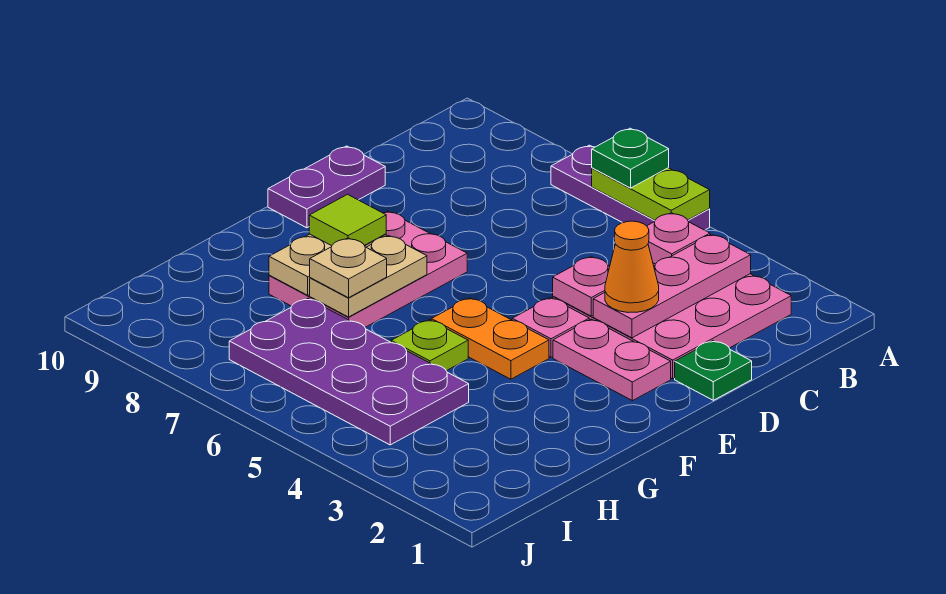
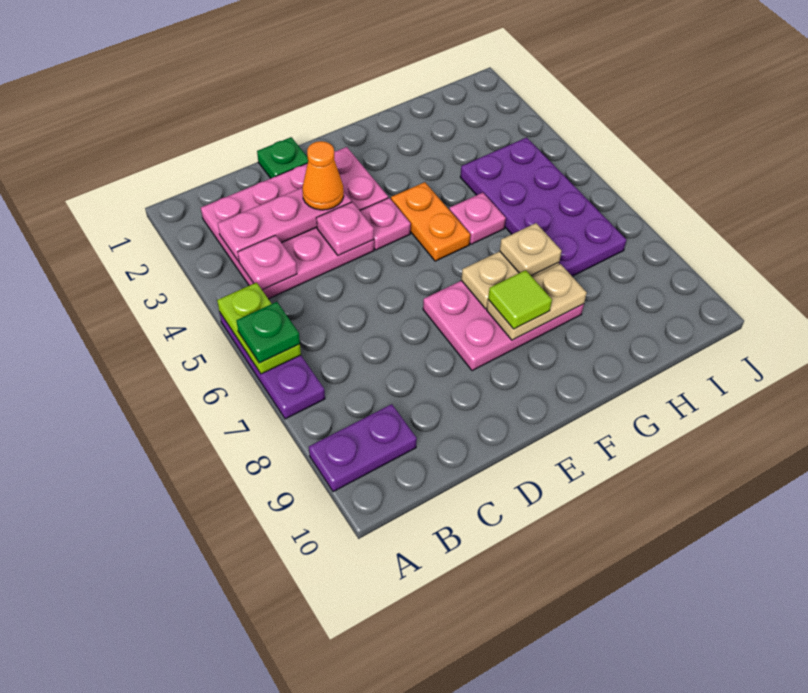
purple 1x2 plate [268,146,385,228] -> purple 1x2 plate moved to [309,404,417,492]
lime 1x1 plate [391,320,468,371] -> pink 1x1 plate [449,193,506,244]

